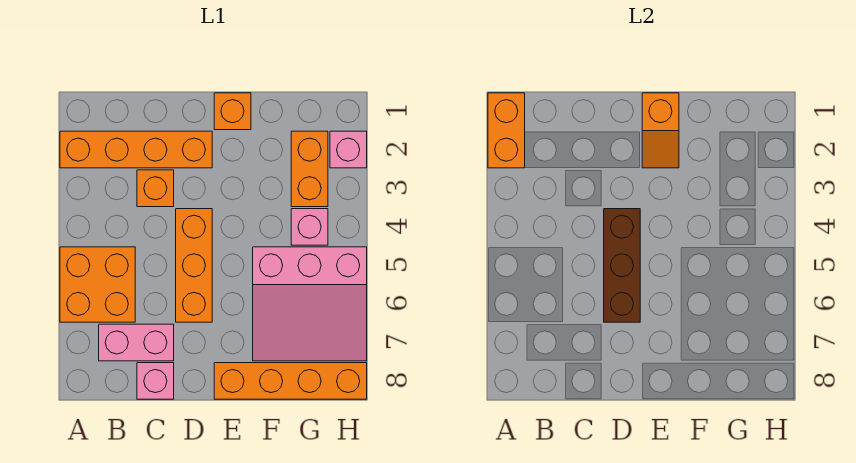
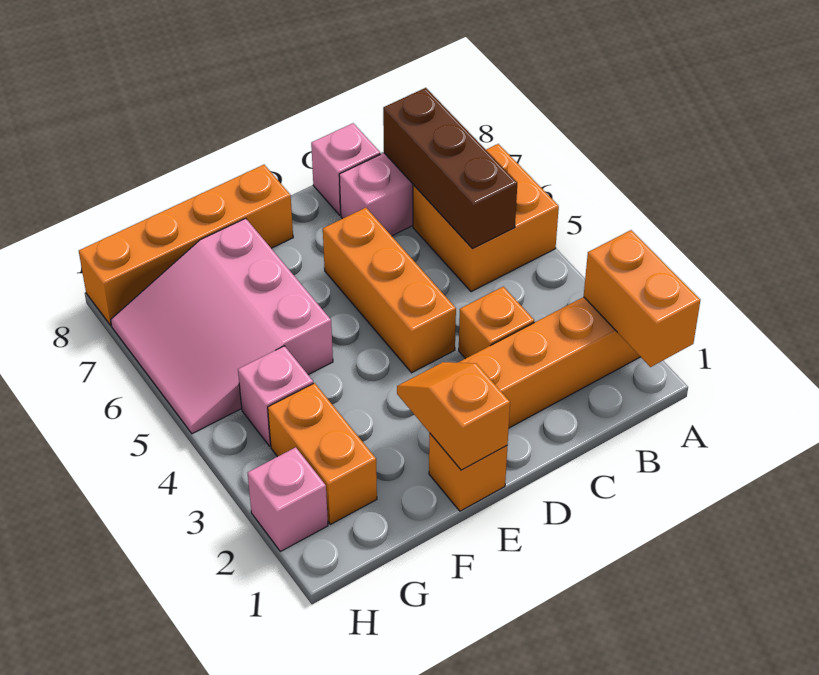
brown 1x3 brick [604,209,640,322] -> brown 1x3 brick moved to [383,88,517,249]
pink 3x3 slope [253,247,367,361] -> pink 3x3 slope turned to [111,218,333,434]

